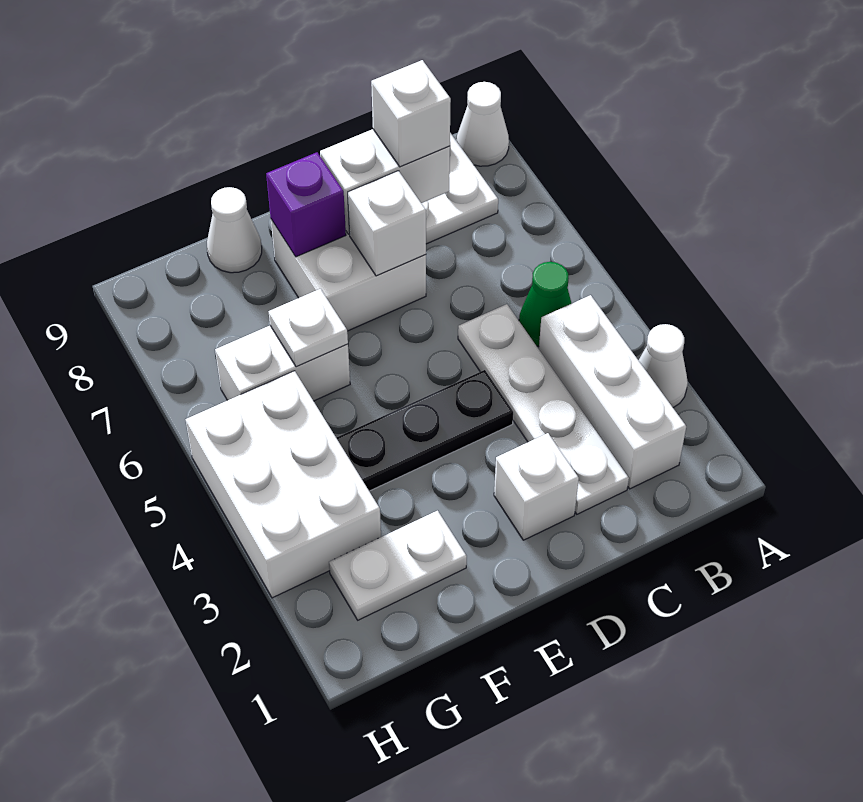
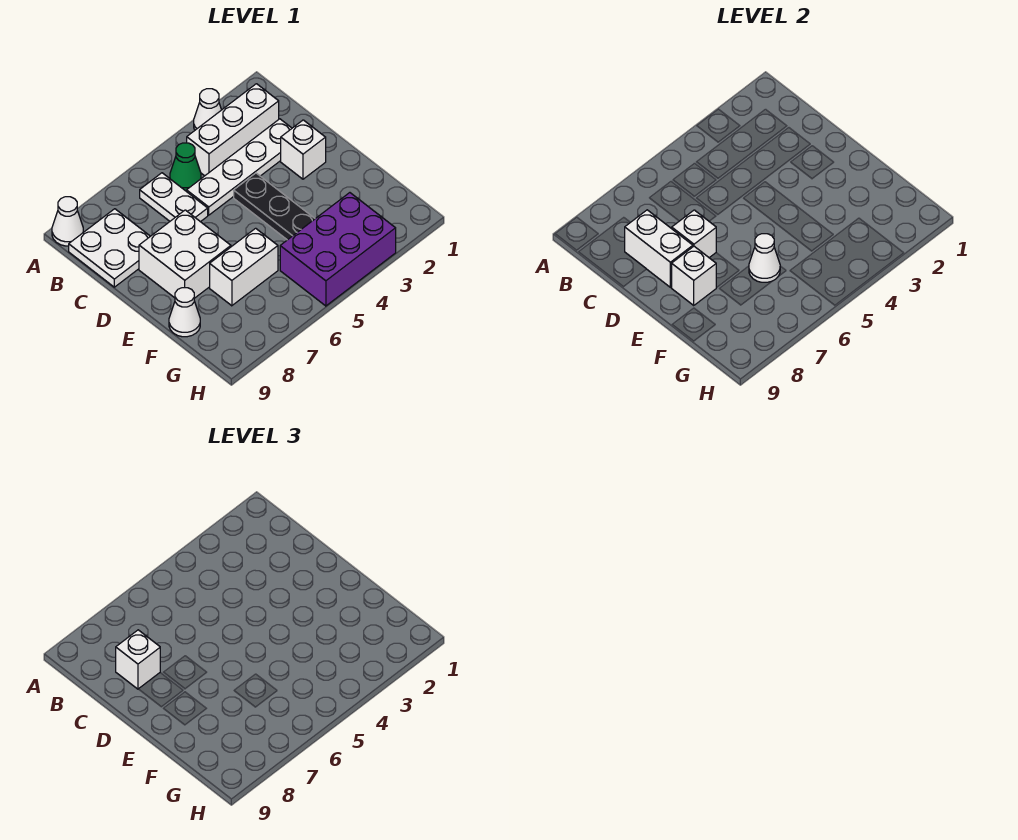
purple 1x1 brick [266,152,346,257] -> white 1x1 brick [672,246,716,305]
white 1x2 plate [329,511,467,620] -> white 1x2 plate moved to [140,173,208,222]
white 1x2 brick [215,326,350,401] -> white 1x2 brick turned to [210,228,278,306]
white 1x1 plate [269,289,348,367] -> white 1x1 cone [749,234,780,282]
white 2x3 brick [185,371,381,598] -> purple 2x3 brick [280,193,396,306]

